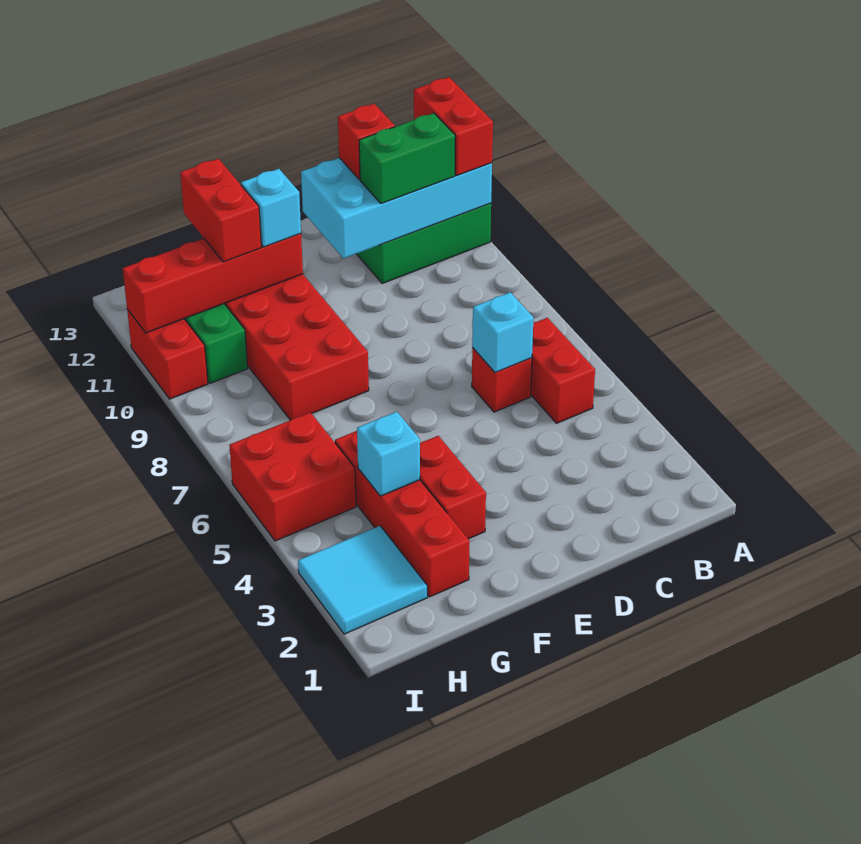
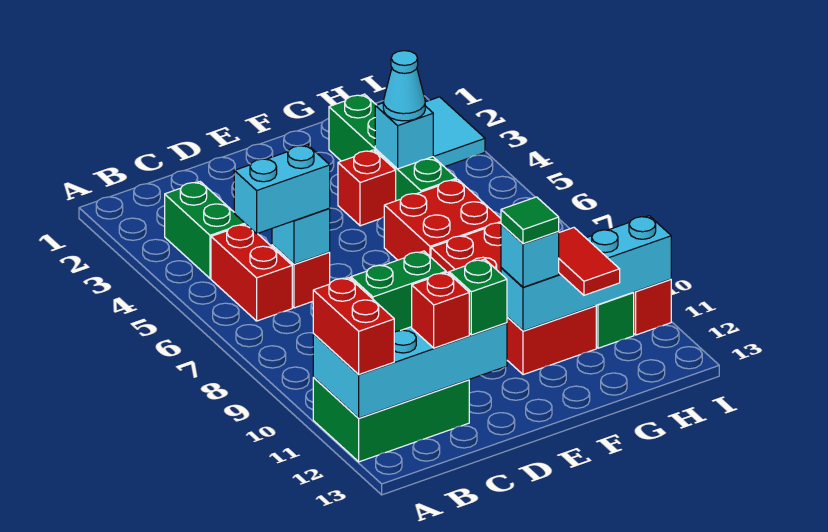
none -> green 1x2 brick [165,182,245,278]
none -> cyan 1x2 brick [234,145,330,234]
none -> green 1x1 brick [449,259,507,335]
red 1x2 brick [420,436,486,539] -> red 1x1 brick [338,150,396,226]
red 1x4 brick [123,233,303,333] -> cyan 1x4 brick [501,216,671,331]
none -> green 1x1 tile [501,197,559,244]
red 1x4 brick [335,431,469,597] -> green 1x4 brick [329,94,457,201]
none -> cyan 1x1 cone [383,51,425,121]
red 1x2 brick [180,159,261,262] -> red 1x2 tile [559,228,620,295]
red 2x2 brick [229,412,356,541] -> red 2x2 brick moved to [384,179,501,260]

